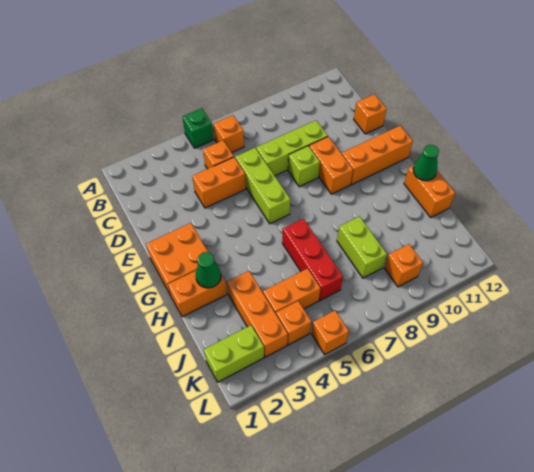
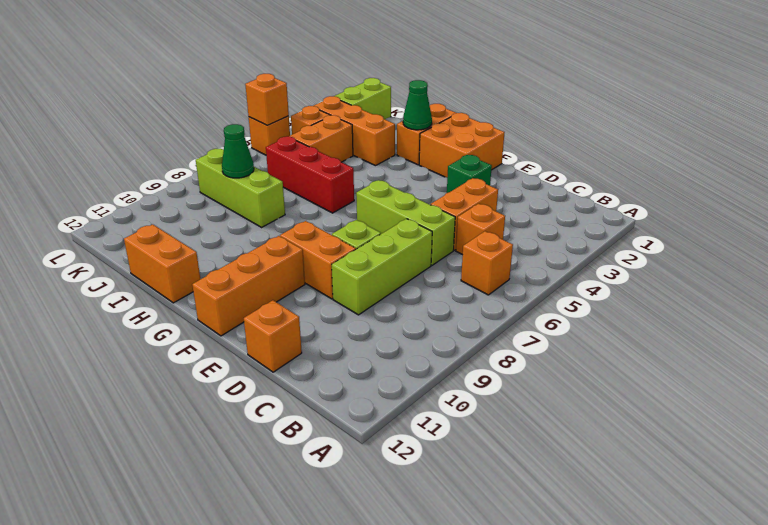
green 1x1 brick [183,108,214,148] -> green 1x1 brick moved to [447,155,492,193]
green 1x1 cone [413,145,439,181] -> green 1x1 cone moved to [222,124,254,178]
lime 1x2 brick [337,216,387,278] -> lime 1x3 brick [196,149,285,227]
orange 1x1 brick [385,244,423,287] -> orange 1x1 brick moved to [245,74,289,125]

